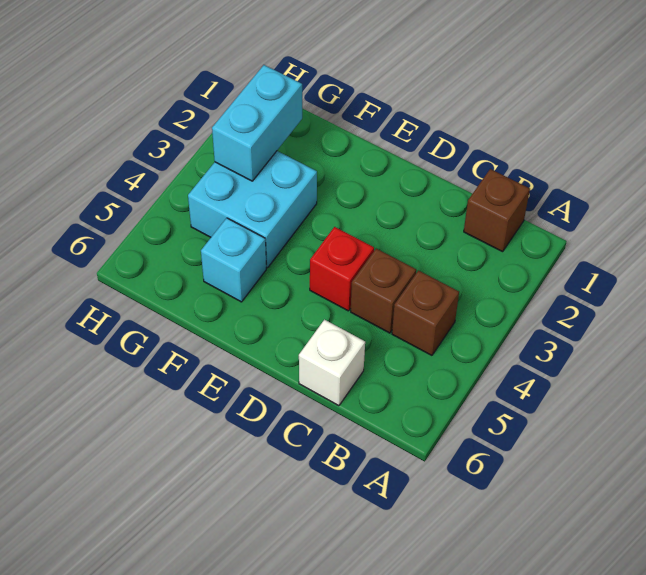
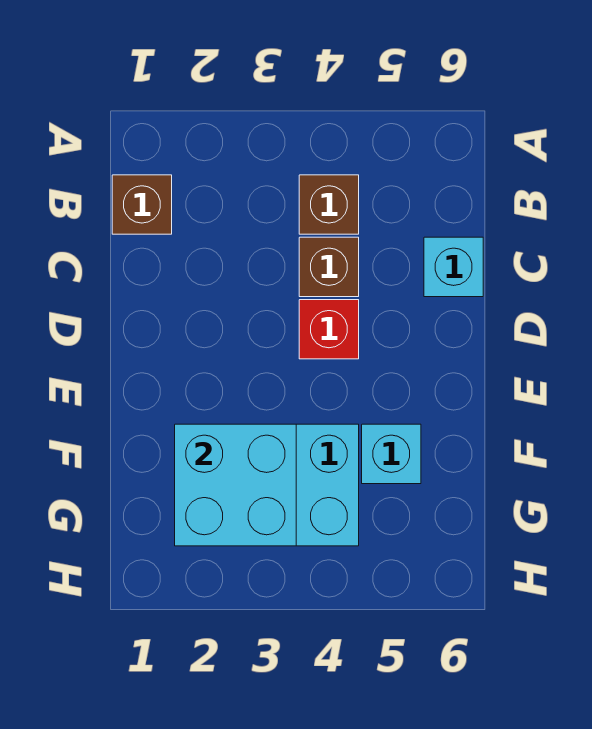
white 1x1 brick [299,320,365,406] -> cyan 1x1 brick [424,237,483,297]
cyan 1x2 brick [212,65,302,181] -> cyan 2x2 brick [175,424,296,546]

